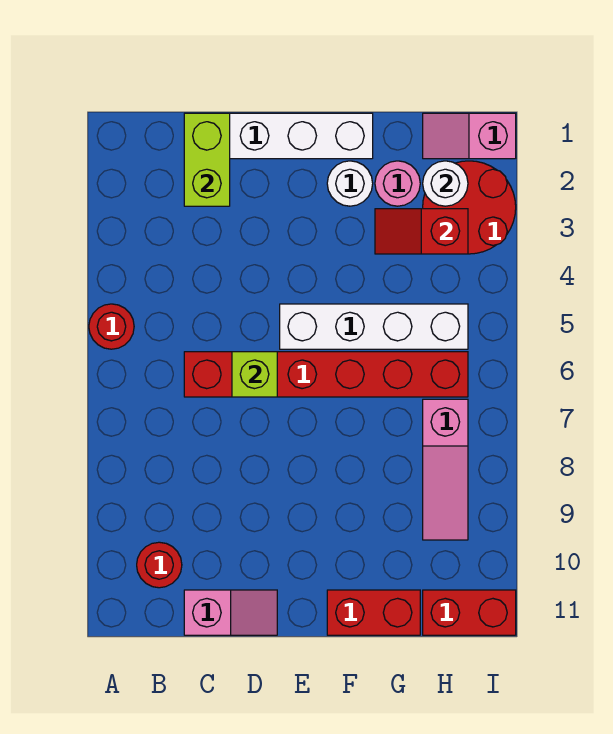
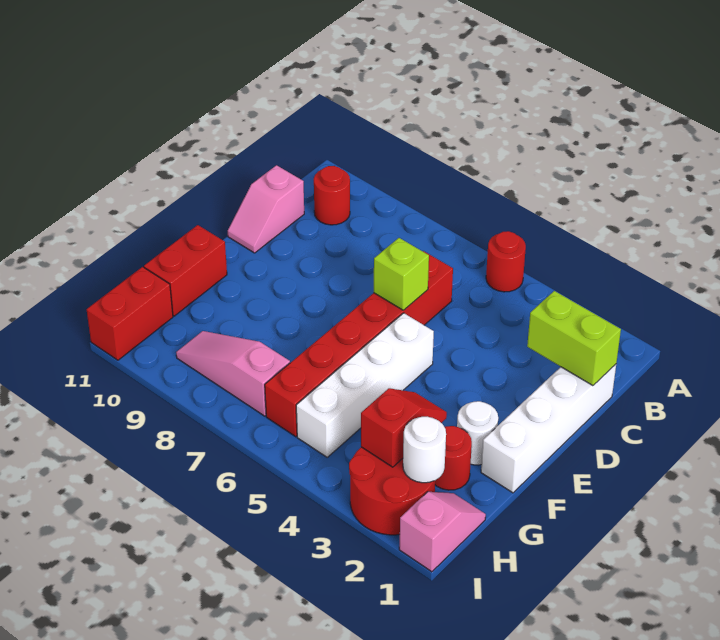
pink 1x1 round brick [375,161,420,206] -> red 1x1 round brick [435,426,472,490]

